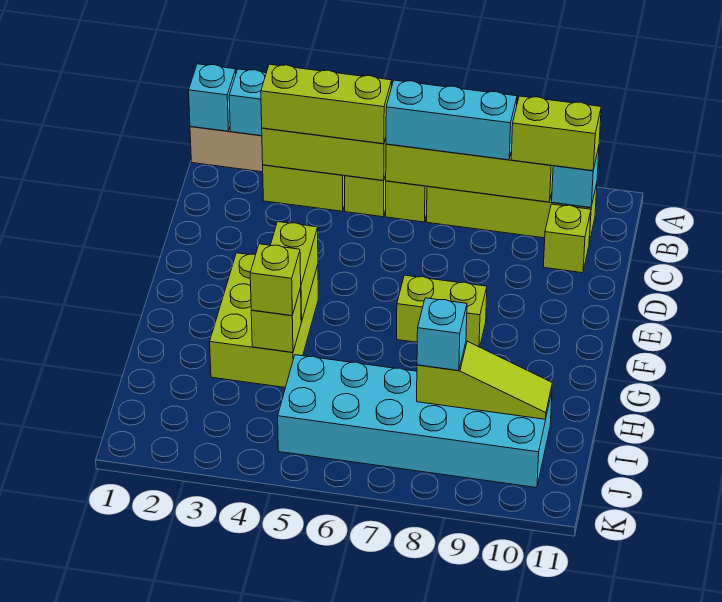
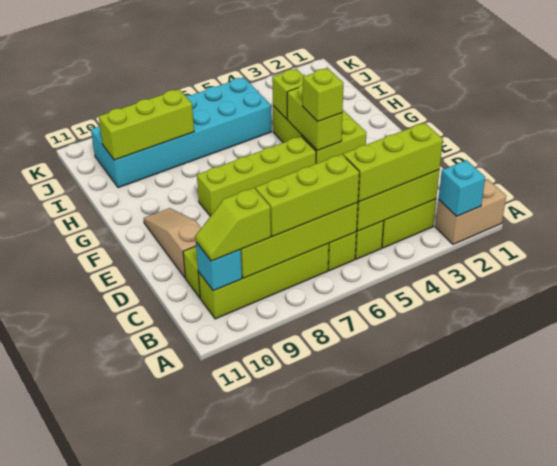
cyan 1x1 brick [189,64,236,131] -> none
cyan 1x3 brick [386,80,517,160] -> lime 1x3 brick [255,154,359,236]
lime 1x2 brick [511,96,601,171] -> lime 1x2 slope [195,188,271,261]
none -> tan 1x3 slope [144,208,201,278]
lime 1x2 brick [397,275,487,347] -> lime 1x4 brick [197,136,316,216]
lime 1x1 brick [250,244,301,316] -> lime 1x1 brick moved to [303,68,343,121]
lime 1x3 slope [417,341,552,419] -> lime 1x3 brick [99,89,194,160]
cyan 1x1 brick [417,298,467,371] -> none

